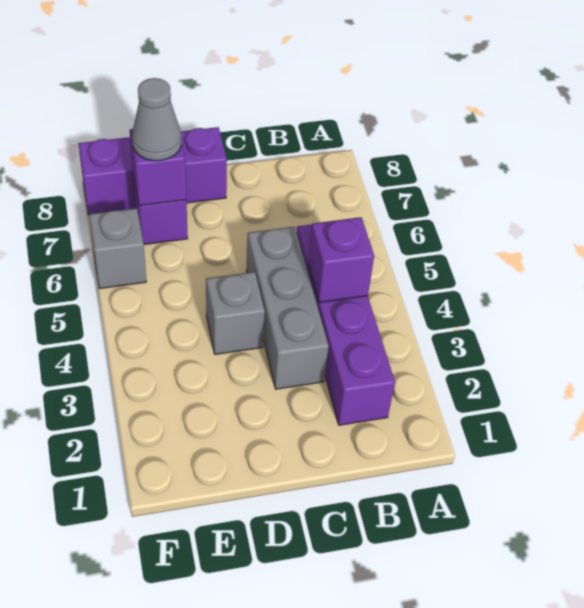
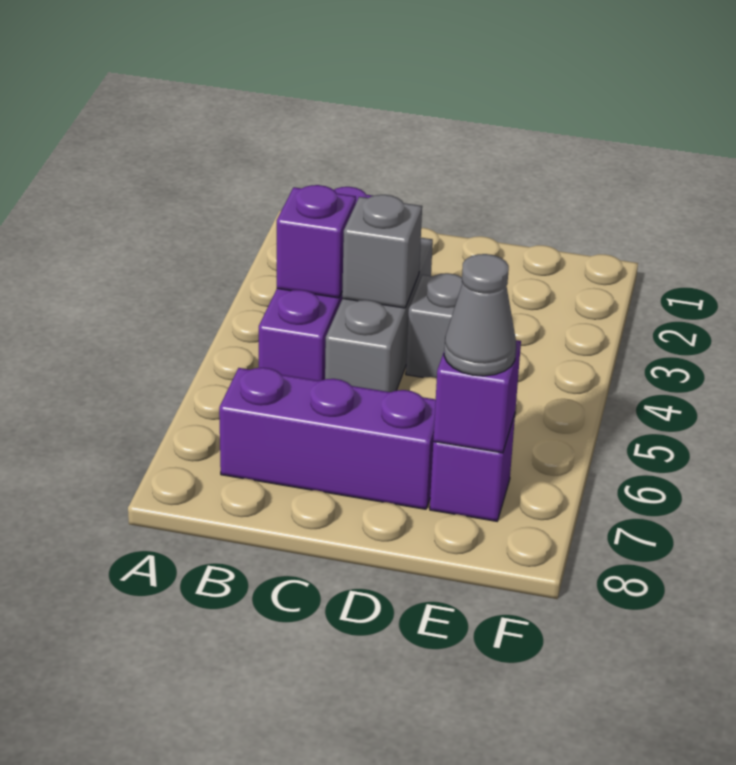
purple 1x3 brick [78,127,227,215] -> purple 1x3 brick moved to [219,368,436,509]
grey 1x1 brick [89,208,146,289] -> grey 1x1 brick moved to [342,195,422,308]

